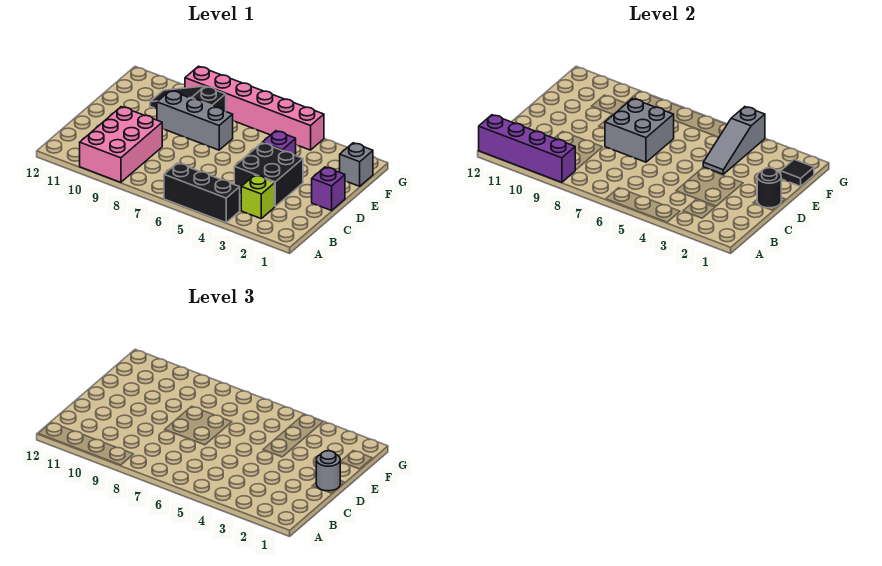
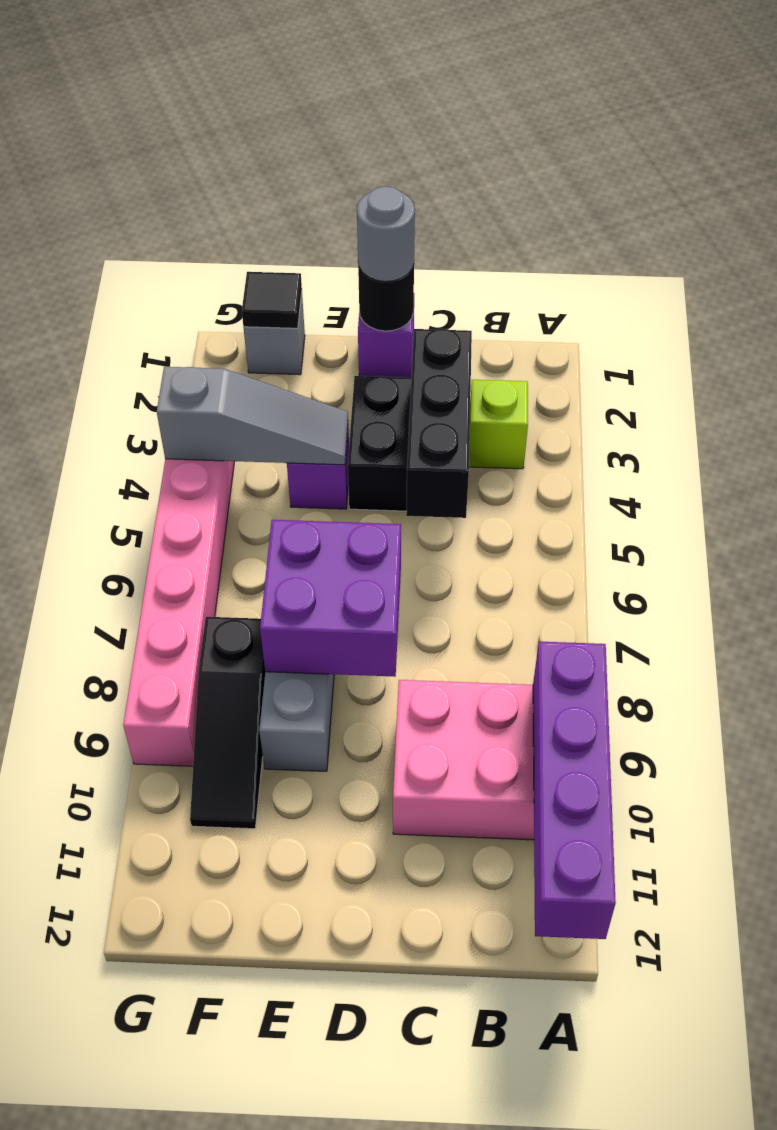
black 1x3 brick [164,163,240,223] -> black 1x3 brick moved to [406,329,472,518]
grey 2x2 brick [605,99,674,162] -> purple 2x2 brick [260,520,401,677]

